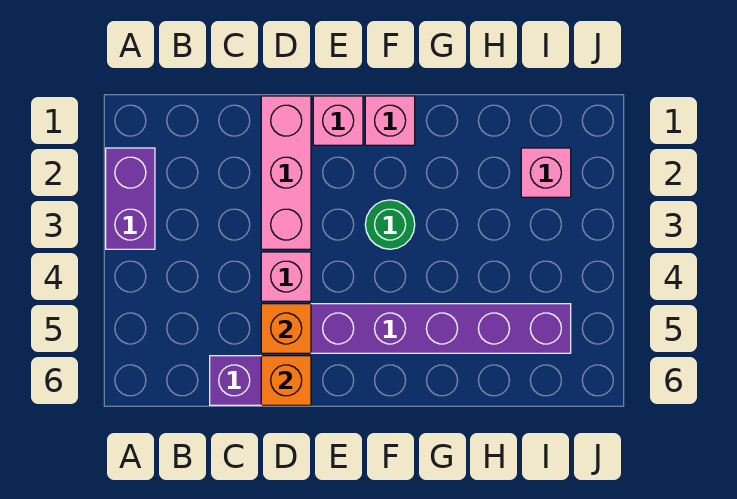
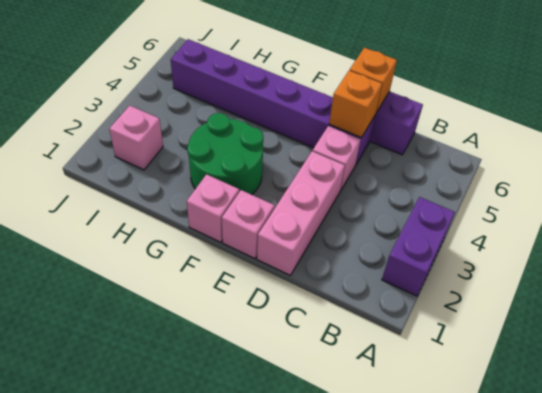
green 1x1 round brick [365,200,415,249] -> green 2x2 round brick [187,113,263,195]

